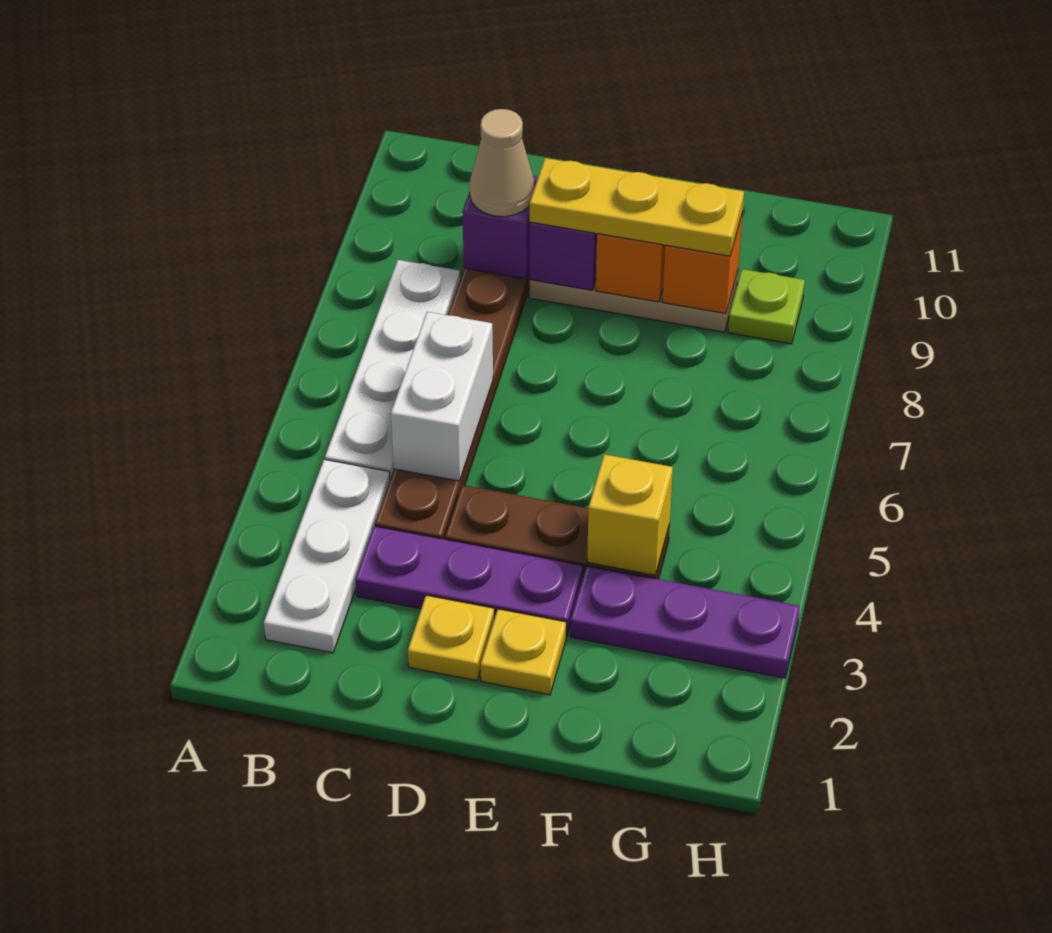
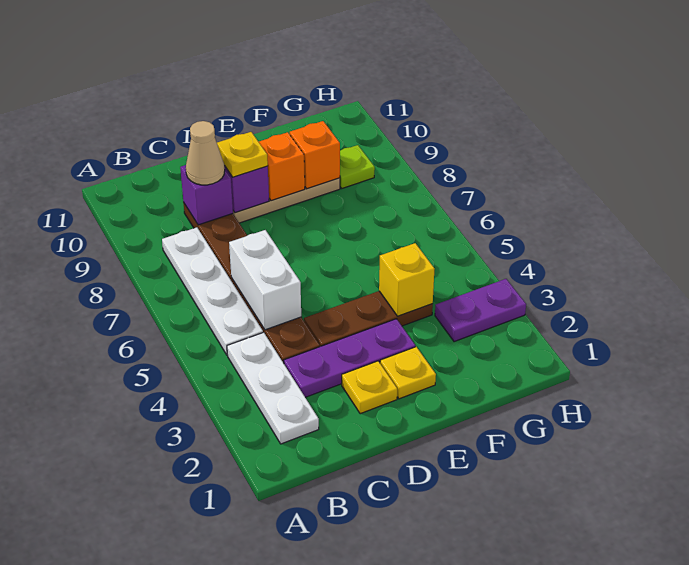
yellow 1x3 plate [530,158,744,256] -> yellow 1x1 plate [217,132,268,177]
purple 1x3 plate [570,566,800,678] -> purple 1x2 plate [435,279,526,342]

